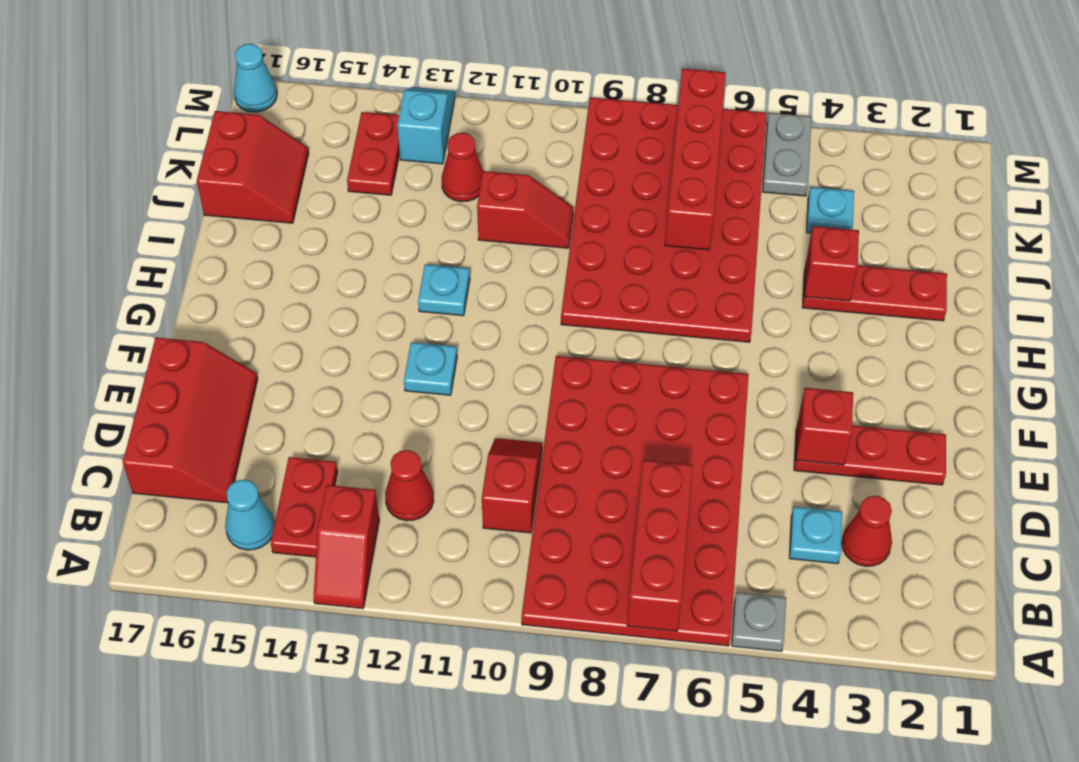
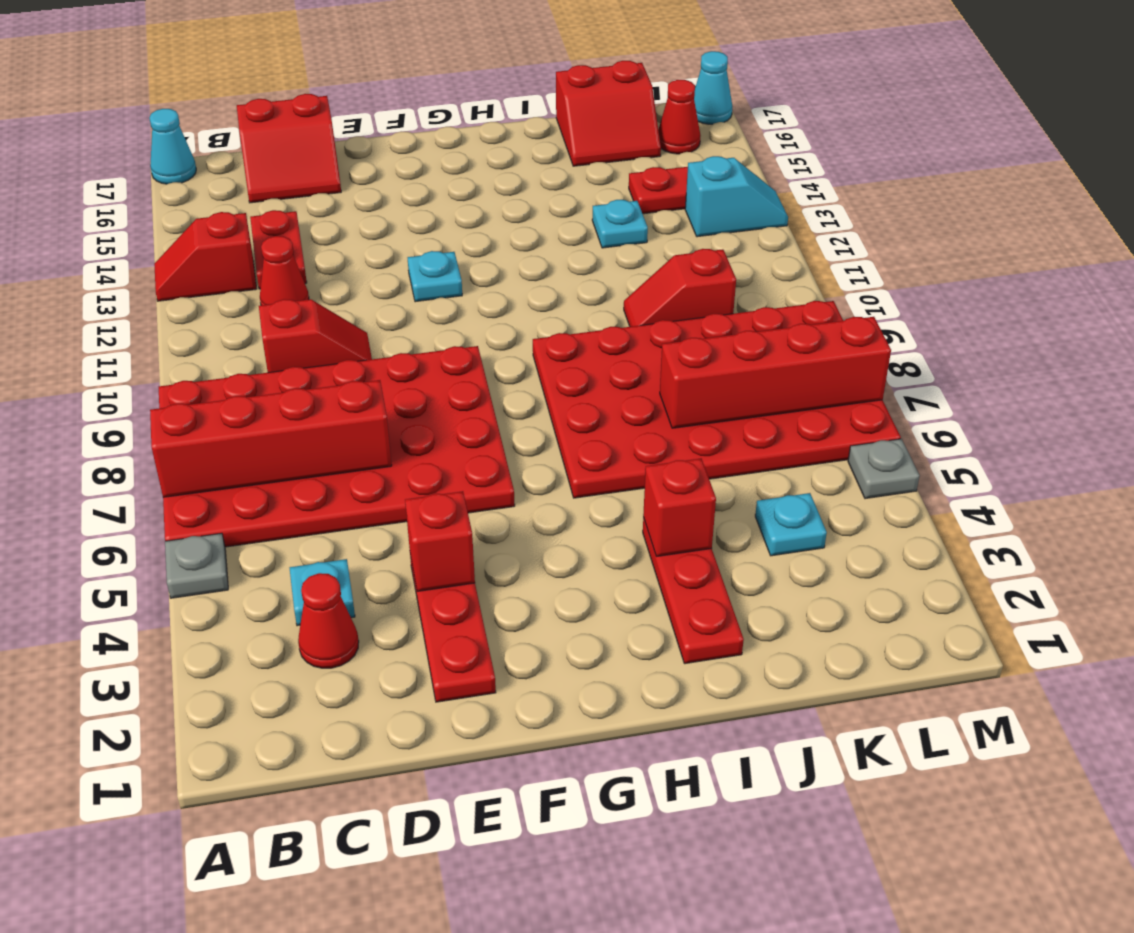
red 1x3 brick [627,460,693,631] -> red 1x4 brick [150,380,392,497]
red 1x2 plate [271,457,338,557] -> red 1x2 plate turned to [250,210,307,289]
cyan 1x1 cone [225,479,275,550] -> cyan 1x1 cone moved to [149,109,196,184]
red 2x3 slope [123,337,258,503] -> red 2x2 slope [237,94,341,203]
cyan 1x1 plate [418,264,470,316] -> cyan 1x1 plate moved to [592,200,648,248]
red 1x2 slope [477,171,573,248] -> red 1x2 slope turned to [624,249,736,327]
red 1x1 cone [442,133,483,202] -> red 1x1 cone moved to [658,80,701,154]
grey 1x2 plate [763,113,812,196] -> grey 1x1 plate [848,439,920,499]

